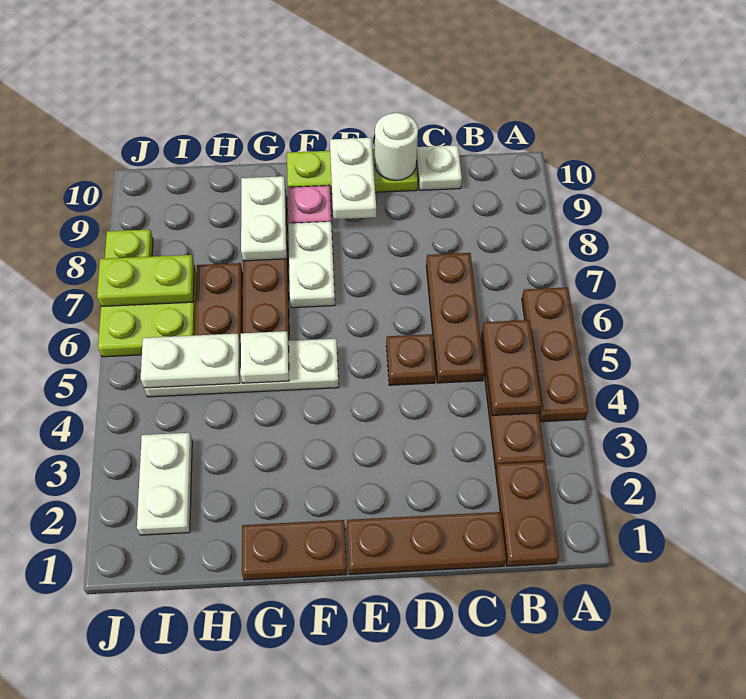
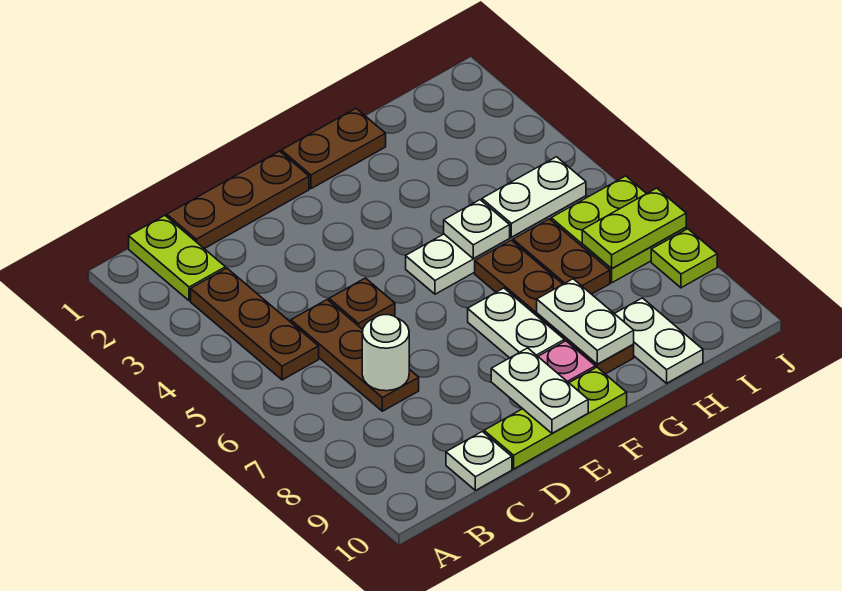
brown 1x3 plate [522,287,588,422] -> none
brown 1x2 plate [496,462,559,566] -> lime 1x2 plate [129,215,225,301]
brown 1x2 plate [482,320,542,415] -> none
white 1x1 round brick [375,113,418,180] -> white 1x1 round brick moved to [362,315,409,391]
white 1x2 plate [137,433,192,535] -> white 1x2 plate moved to [615,298,703,383]

